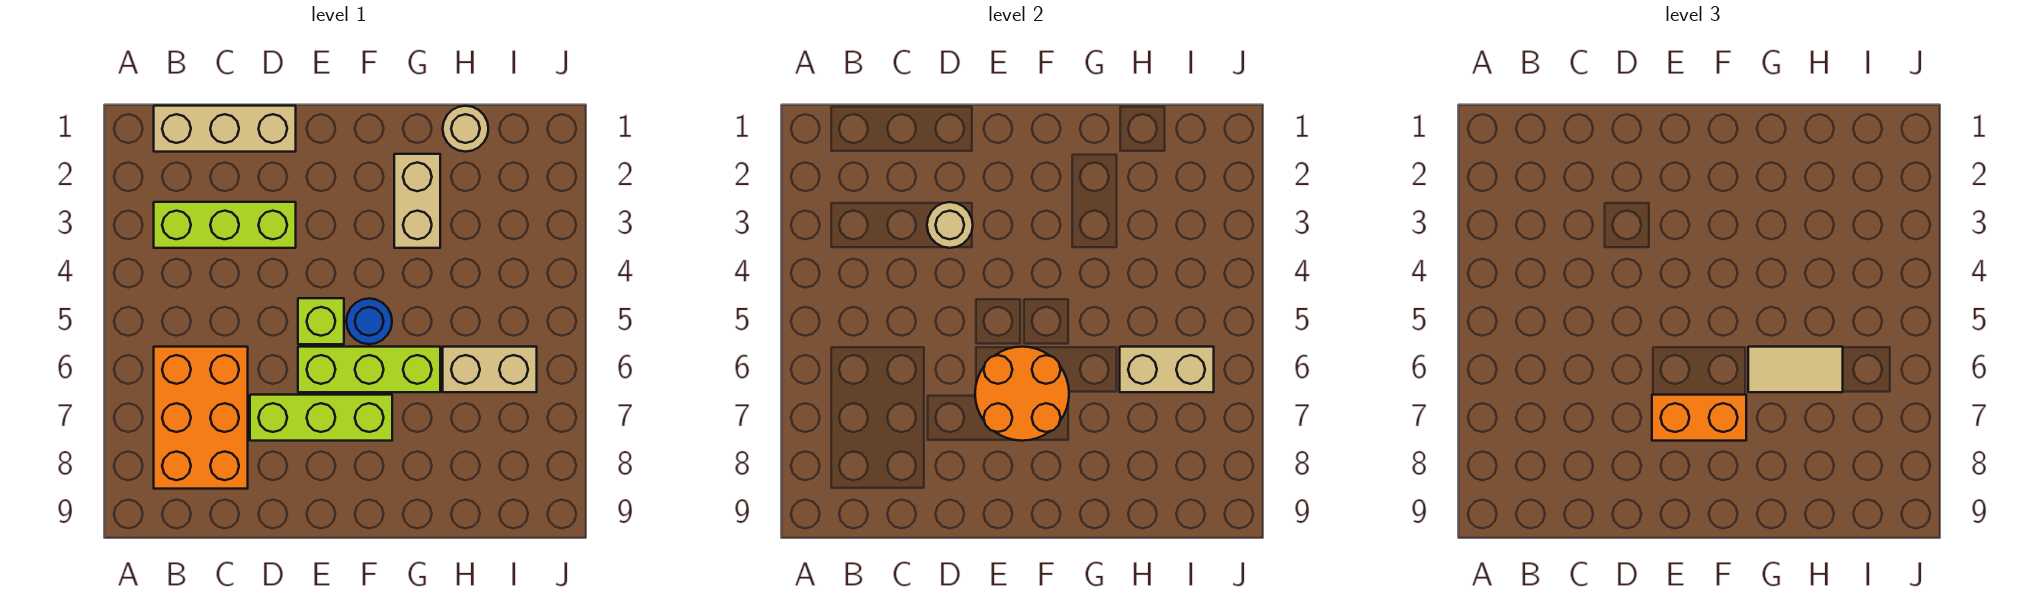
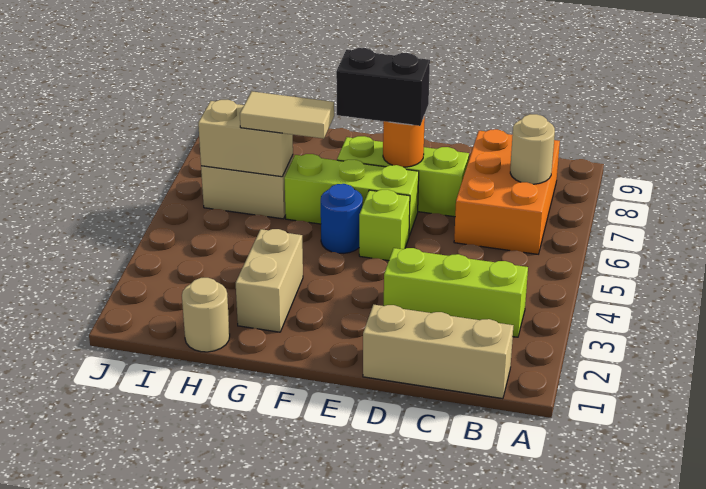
tan 1x1 round brick [927,202,973,248] -> tan 1x1 round brick moved to [510,114,555,184]
orange 2x2 round brick [975,347,1069,441] -> orange 1x1 round brick [383,116,425,167]
orange 1x2 brick [1652,395,1746,441] -> black 1x2 brick [336,48,430,126]

